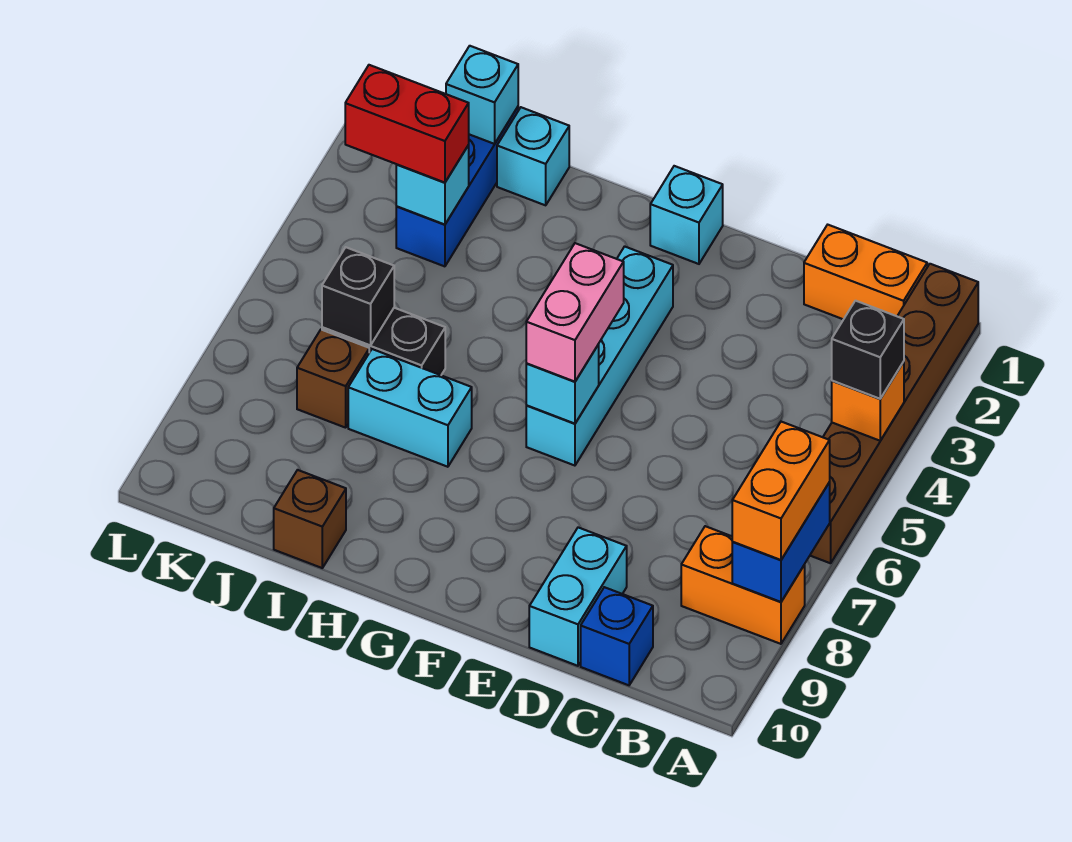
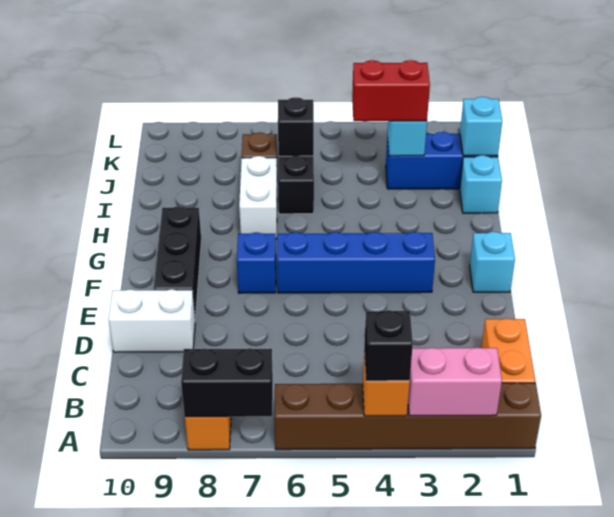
blue 1x2 brick [732,482,830,602] -> black 1x2 brick [181,349,273,417]
orange 1x2 brick [732,422,830,560] -> none
blue 1x1 brick [581,587,653,685] -> blue 1x1 brick moved to [237,232,276,293]
cyan 1x2 brick [529,527,627,666] -> white 1x2 brick [108,289,195,352]
none -> black 1x3 brick [154,206,201,320]
cyan 1x4 brick [526,246,673,466] -> blue 1x4 brick [277,232,435,293]
pink 1x2 brick [526,243,624,382] -> pink 1x2 brick moved to [408,348,502,416]
cyan 1x1 brick [526,344,599,424] -> none
cyan 1x2 brick [348,349,472,467] -> white 1x2 brick [239,156,277,239]
brown 1x1 brick [274,470,346,568] -> none
red 1x2 brick [345,65,469,183] -> red 1x2 brick turned to [352,60,430,121]

